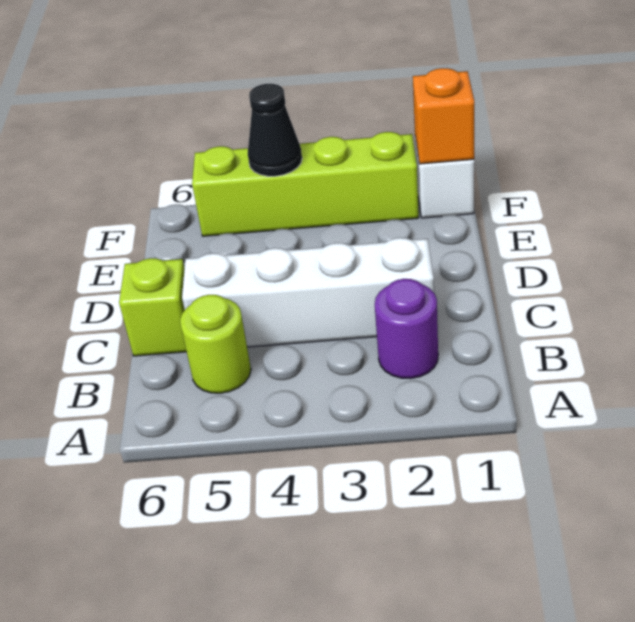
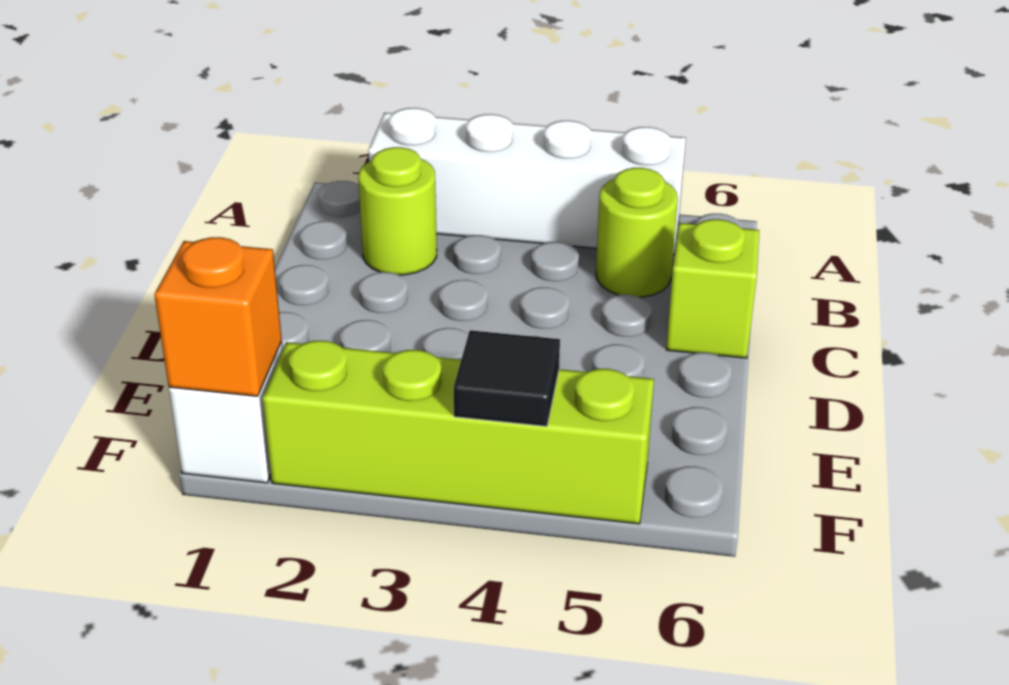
purple 1x1 round brick [375,279,438,378] -> lime 1x1 round brick [358,147,437,275]
white 1x4 brick [182,238,434,347] -> white 1x4 brick moved to [368,108,686,255]
black 1x1 cone [248,84,302,176] -> black 1x1 tile [454,330,560,426]

